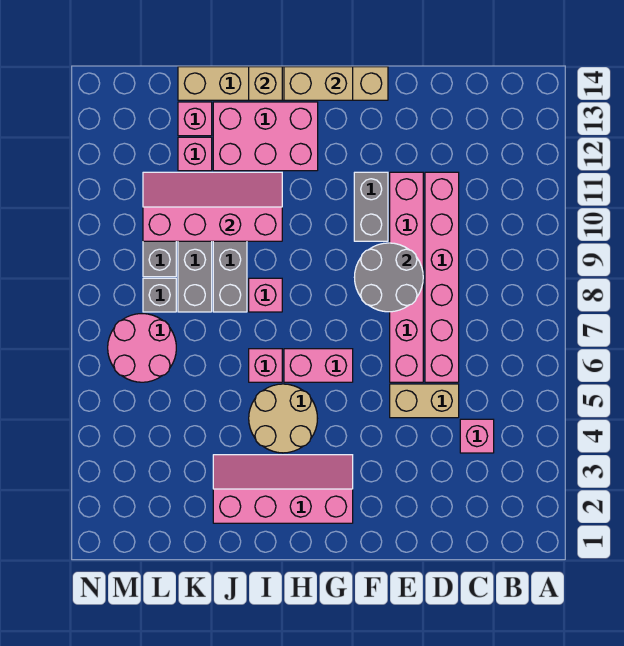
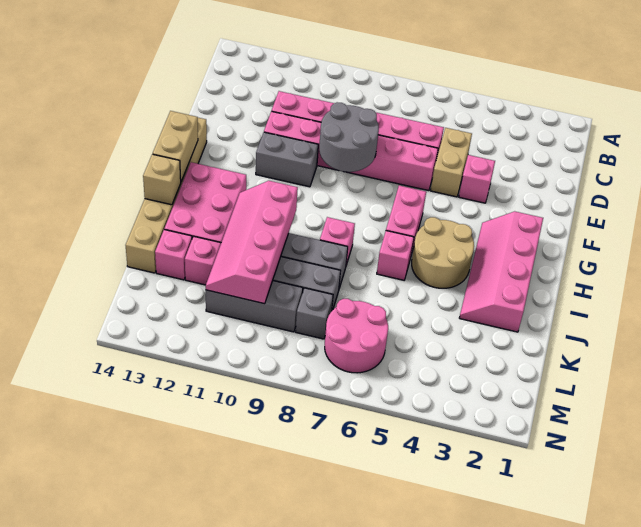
pink 1x1 brick [460,419,494,453] -> pink 1x1 brick moved to [459,155,495,203]

